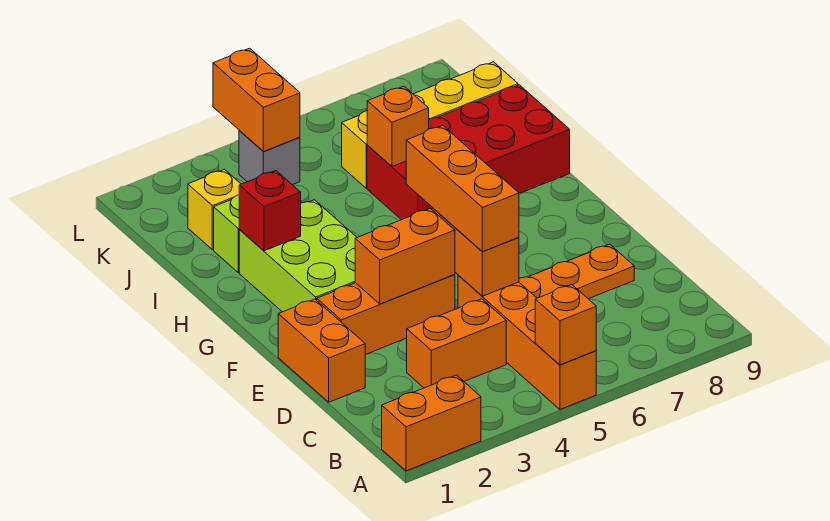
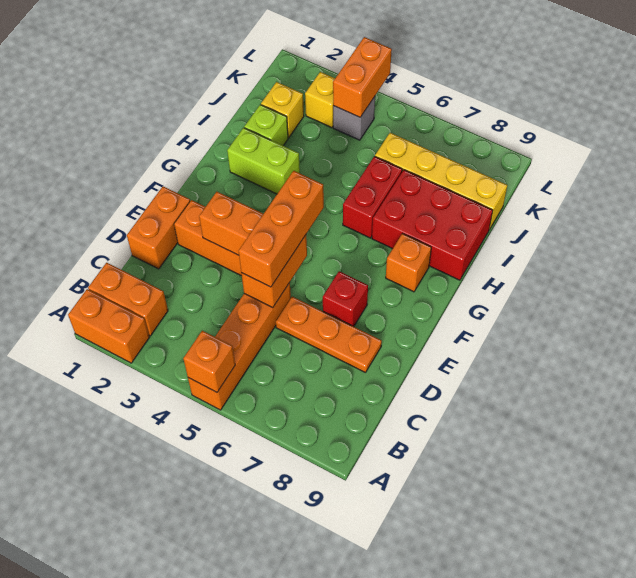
orange 1x2 brick [406,299,506,388] -> orange 1x2 brick moved to [88,263,168,336]
lime 2x3 brick [239,200,357,312] -> lime 1x2 brick [227,128,300,194]
red 1x1 brick [239,171,301,251] -> red 1x1 brick moved to [323,271,368,327]
orange 1x1 brick [367,86,429,166] -> orange 1x1 brick moved to [386,234,431,292]
none -> yellow 1x1 brick [305,72,335,128]

